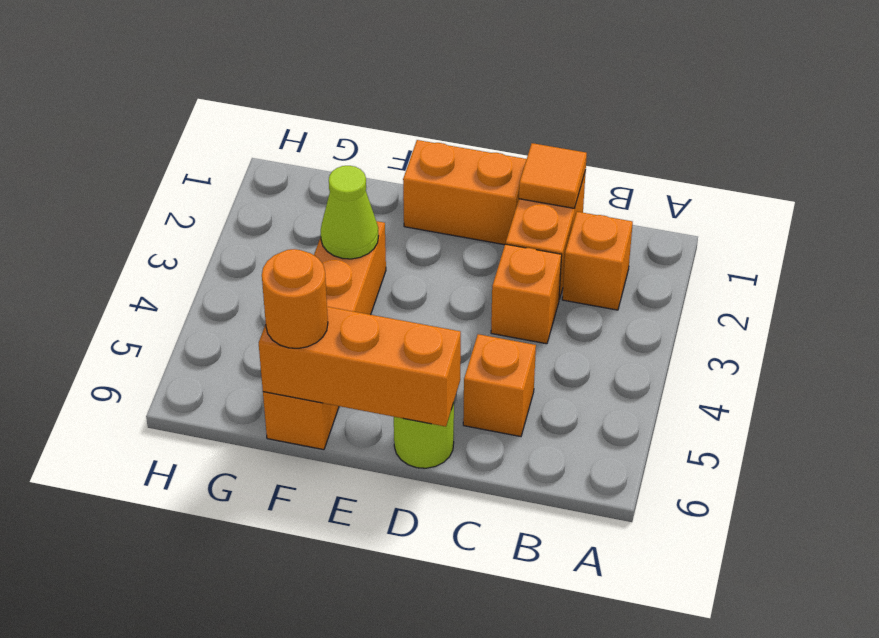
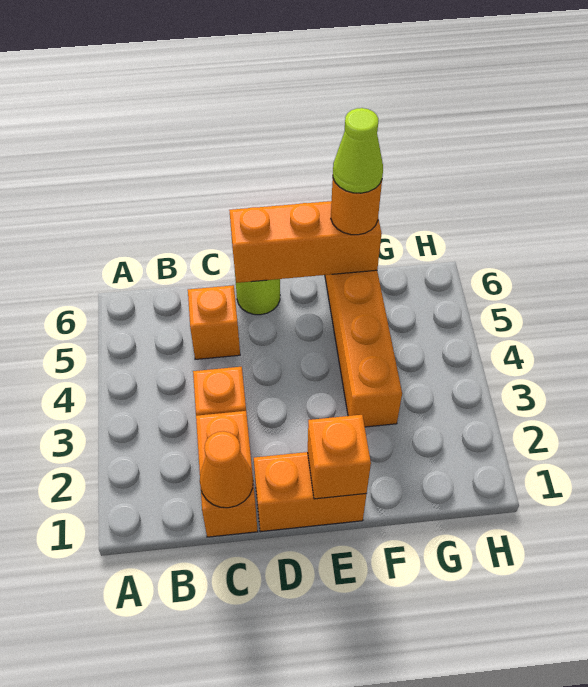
orange 1x1 brick [562,212,633,310] -> orange 1x1 brick moved to [308,415,371,499]
orange 1x1 tile [519,143,587,208] -> orange 1x1 cone [200,431,253,508]
lime 1x1 cone [321,166,378,259] -> lime 1x1 cone moved to [333,108,383,193]

